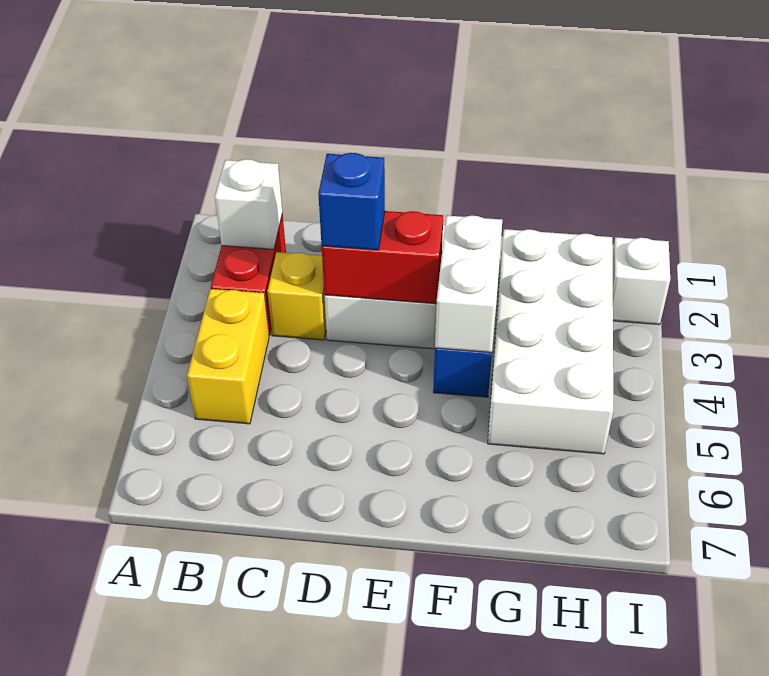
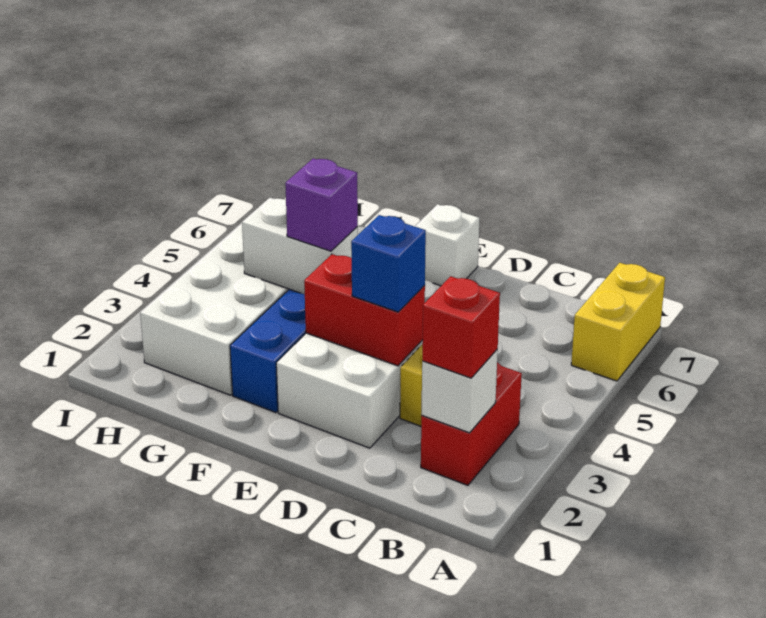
none -> red 1x1 brick [422,276,500,378]
yellow 1x2 brick [187,289,269,424] -> yellow 1x2 brick moved to [571,263,665,381]
white 1x2 brick [435,216,502,353] -> white 1x2 brick turned to [242,198,358,294]
none -> purple 1x1 brick [285,158,358,251]
white 1x1 brick [613,237,670,325] -> white 1x1 brick moved to [415,204,479,286]

